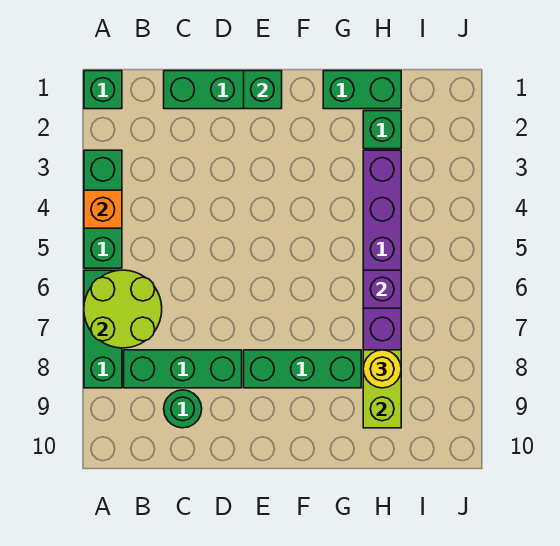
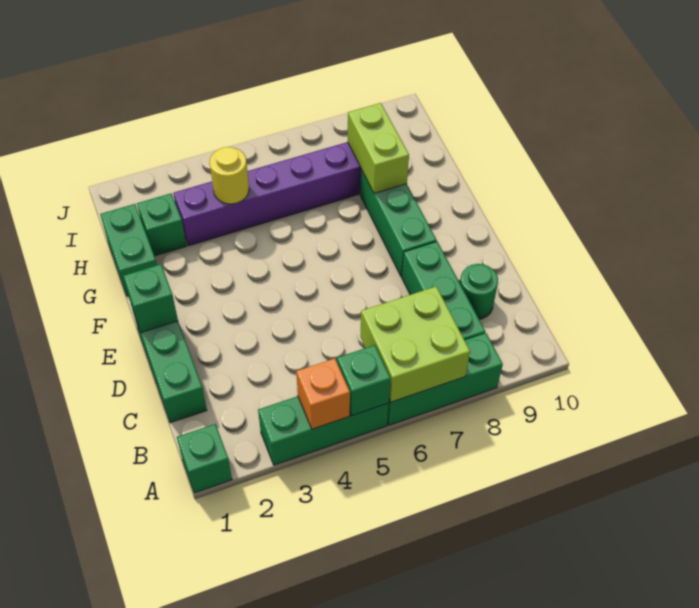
none -> green 1x1 brick [337,345,391,416]
lime 2x2 round brick [84,270,162,348] -> lime 2x2 brick [360,287,470,402]
purple 1x1 brick [363,270,401,308] -> none
lime 1x2 brick [363,350,401,428] -> lime 1x2 brick turned to [348,103,409,193]
yellow 1x1 round brick [363,350,401,388] -> yellow 1x1 round brick moved to [210,147,249,204]

